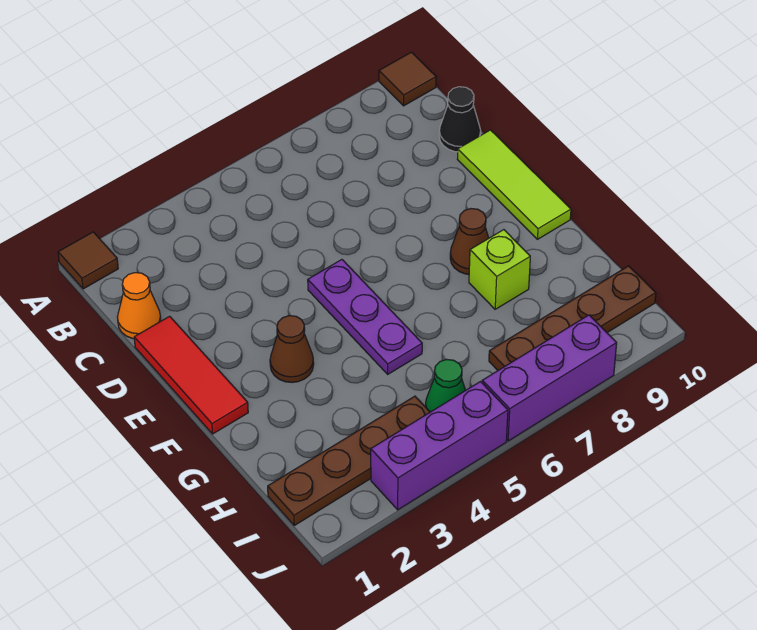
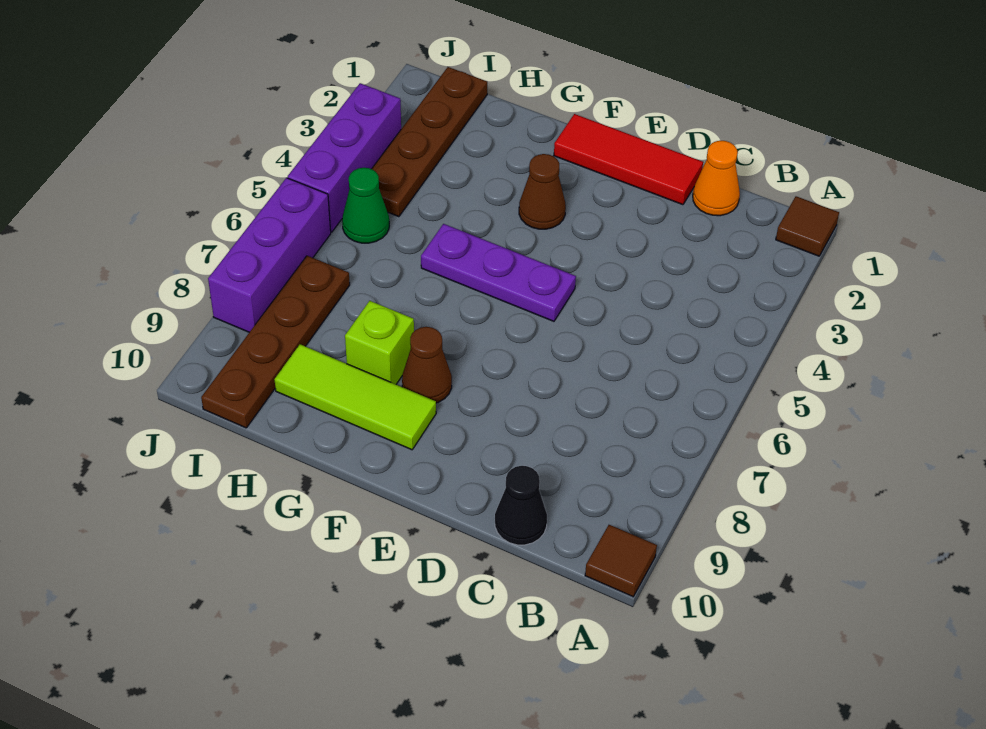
lime 1x3 tile [457,130,571,239] -> lime 1x3 tile moved to [274,344,436,450]

